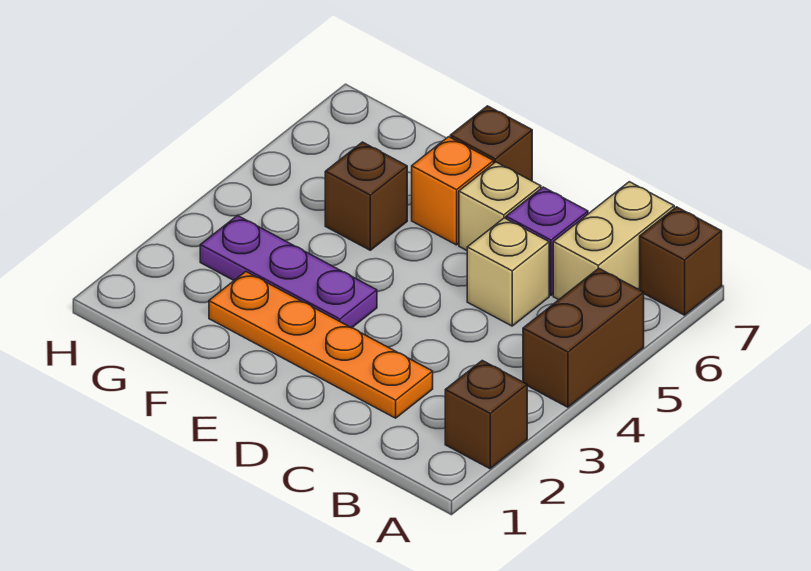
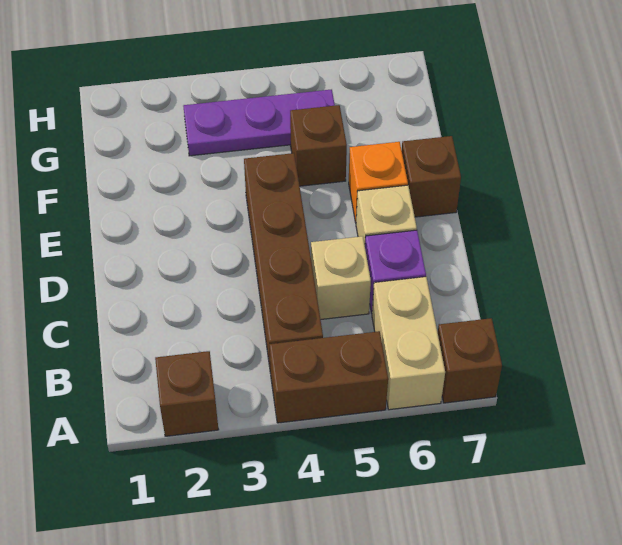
none -> brown 1x4 brick [244,153,323,373]
tan 1x2 brick [553,182,674,300] -> tan 1x2 brick turned to [372,277,445,410]
orange 1x4 plate [209,272,433,418] -> none
purple 1x3 plate [200,216,377,328] -> purple 1x3 plate turned to [183,89,335,156]

